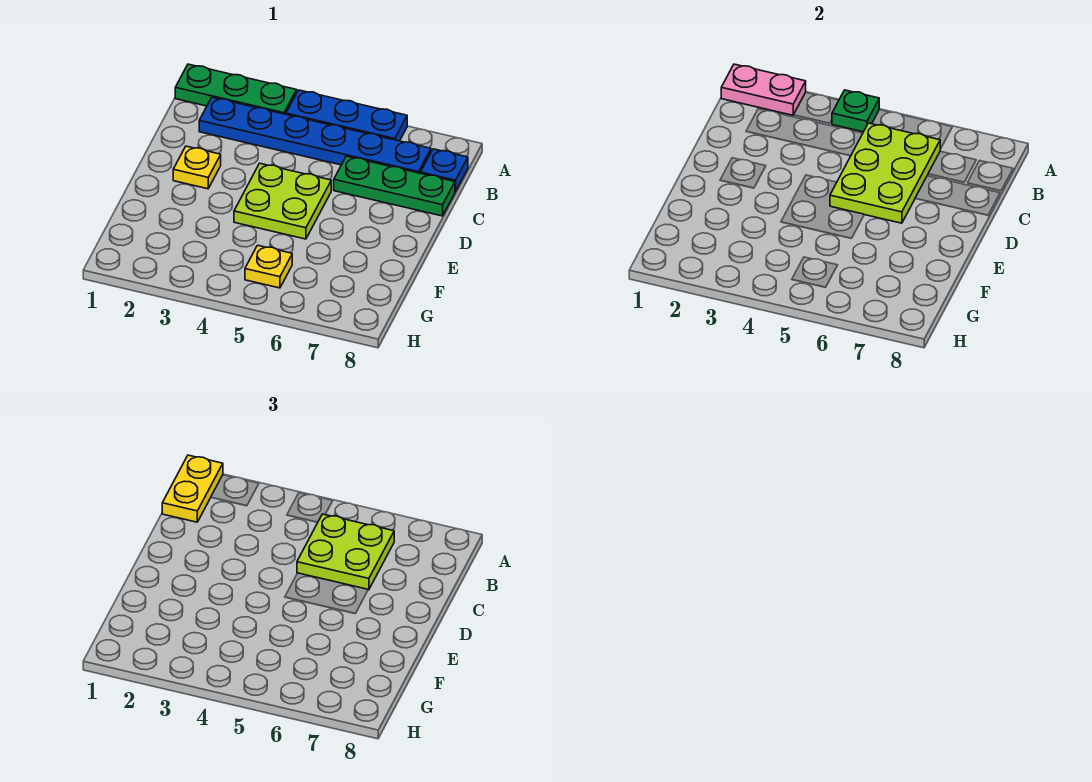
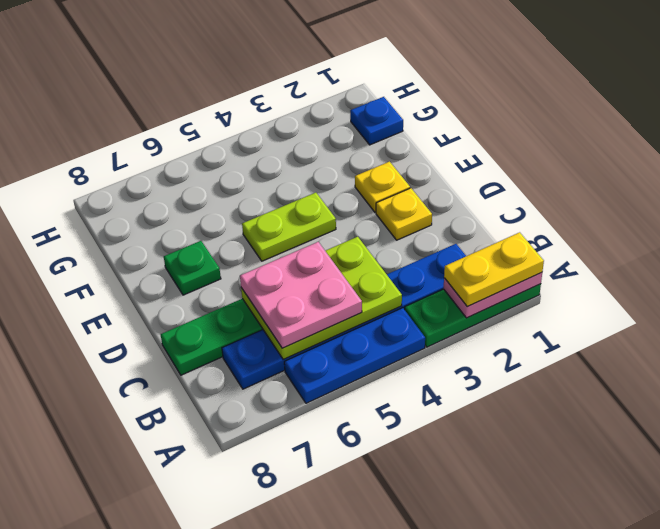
yellow 1x2 plate [162,455,223,522] -> yellow 1x2 plate turned to [444,232,544,307]
green 1x1 plate [832,90,879,132] -> green 1x1 plate moved to [164,241,221,295]
lime 2x3 plate [830,123,940,223] -> lime 2x3 plate turned to [241,237,402,360]
lime 2x2 plate [297,514,394,590] -> pink 2x2 plate [240,242,362,348]
blue 1x1 plate [421,149,468,192] -> blue 1x1 plate moved to [350,97,403,145]
lime 2x2 plate [234,163,331,239] -> lime 1x2 plate [242,193,336,261]
yellow 1x1 plate [245,245,292,288] -> yellow 1x1 plate moved to [355,162,410,213]

